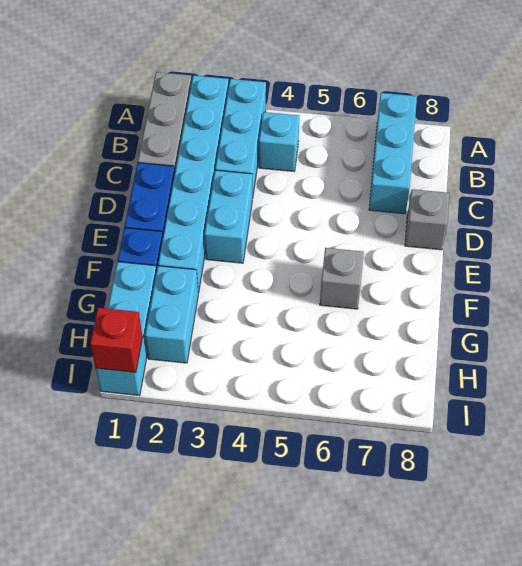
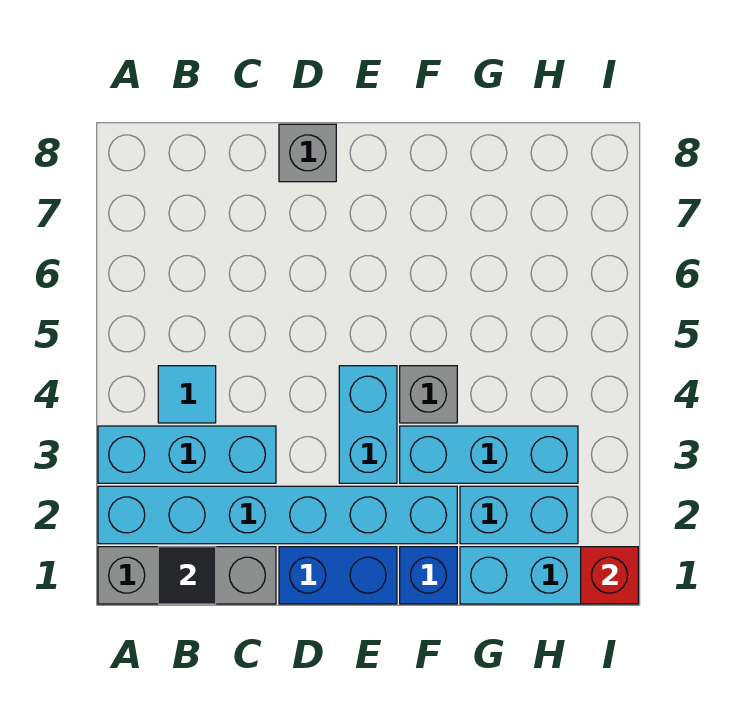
cyan 1x3 brick [369,93,417,214] -> cyan 1x3 brick moved to [400,426,578,483]
none -> black 1x1 tile [158,547,216,604]
cyan 1x1 brick [259,112,299,171] -> cyan 1x1 tile [158,366,216,423]
cyan 1x2 brick [204,170,252,263] -> cyan 1x2 brick turned to [339,366,397,483]
grey 1x1 brick [320,248,364,309] -> grey 1x1 brick moved to [400,366,457,423]

